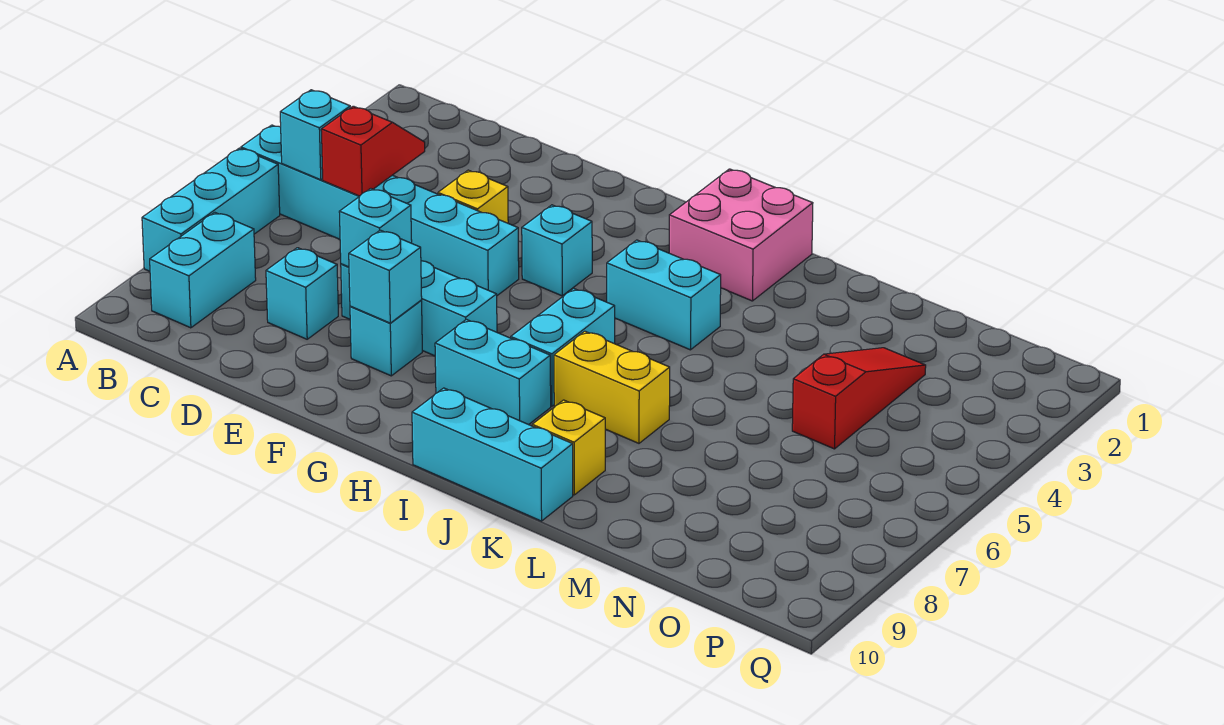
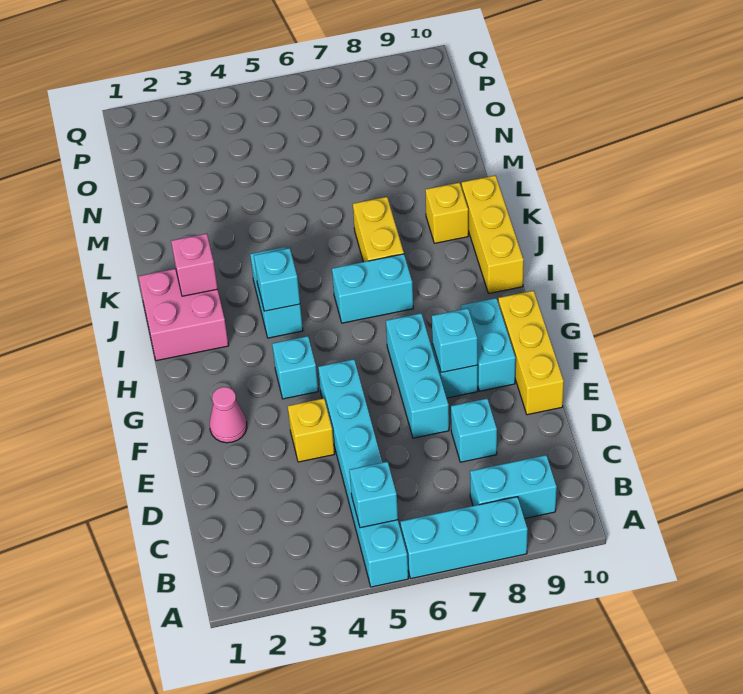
red 1x2 slope [321,106,425,196] -> none
cyan 1x1 brick [339,189,412,267] -> cyan 1x1 brick moved to [254,248,300,311]
none -> yellow 1x3 brick [498,291,564,415]
none -> pink 1x1 cone [210,387,247,443]
cyan 1x2 brick [435,319,551,425] -> cyan 1x2 brick moved to [461,298,516,391]
cyan 1x3 brick [412,388,573,521] -> yellow 1x3 brick [462,175,524,293]
none -> pink 1x1 brick [171,234,218,296]
red 1x3 slope [792,348,926,449] -> none

